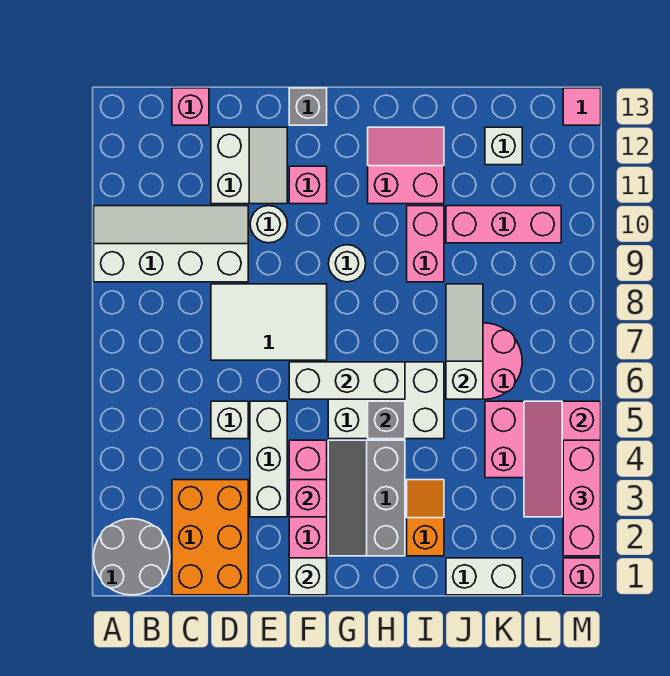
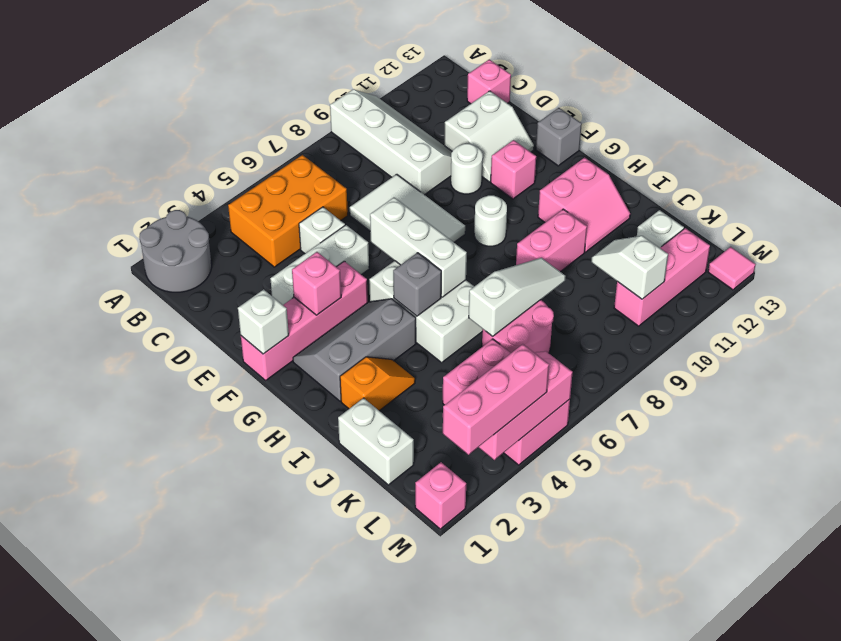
orange 2x3 brick [172,480,248,595] -> orange 2x3 brick moved to [228,155,348,267]
pink 2x2 slope [368,127,444,204] -> pink 2x2 slope turned to [538,158,630,252]
pink 1x3 brick [446,206,561,243] -> pink 1x3 brick turned to [614,228,710,326]
none -> white 1x2 slope [591,236,668,299]

